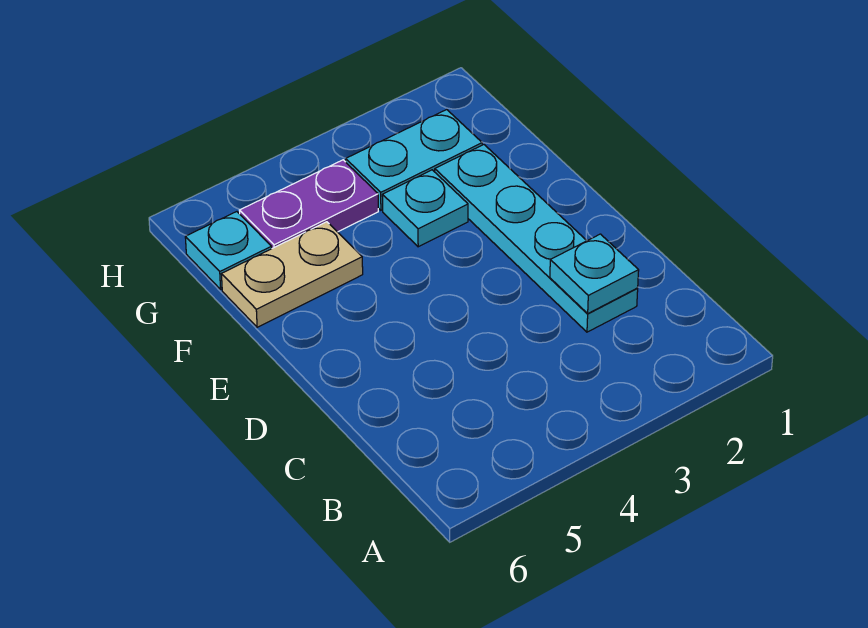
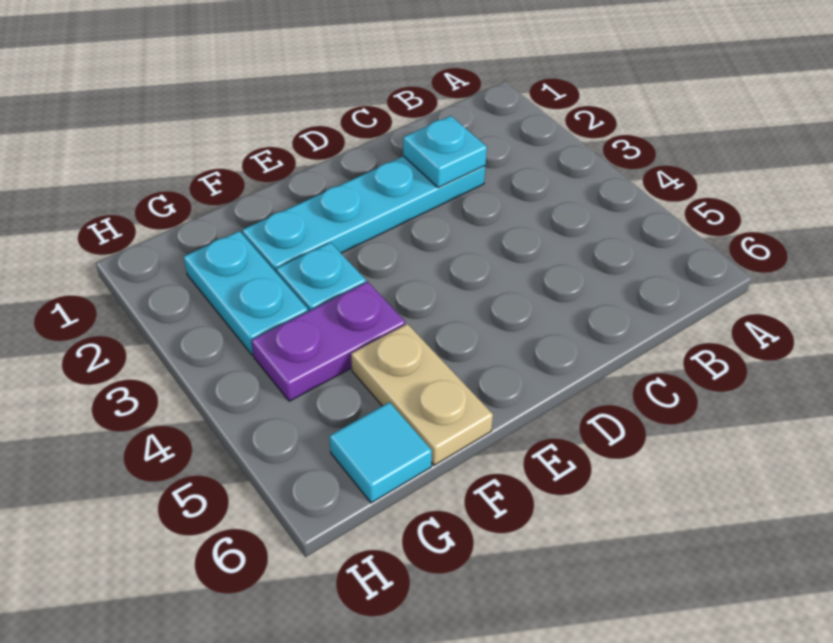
purple 1x2 plate [240,160,378,248] -> purple 1x2 plate turned to [252,282,405,401]
cyan 1x1 plate [185,212,272,289] -> cyan 1x1 tile [329,402,432,503]

